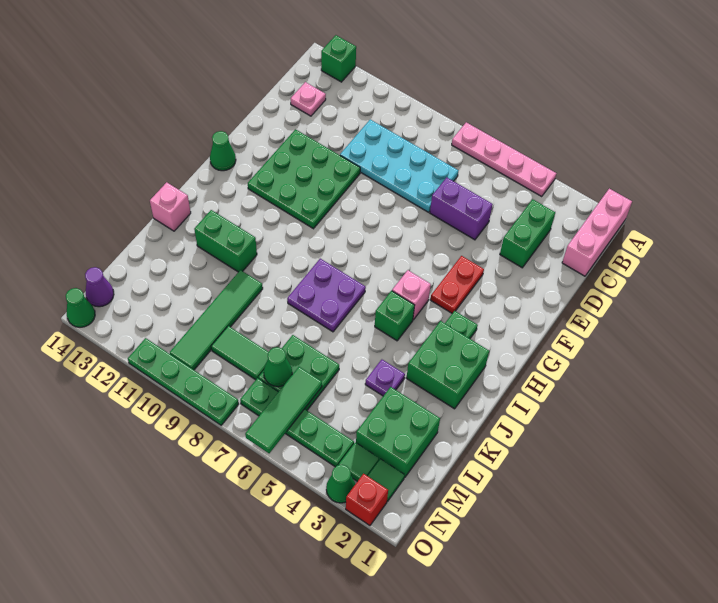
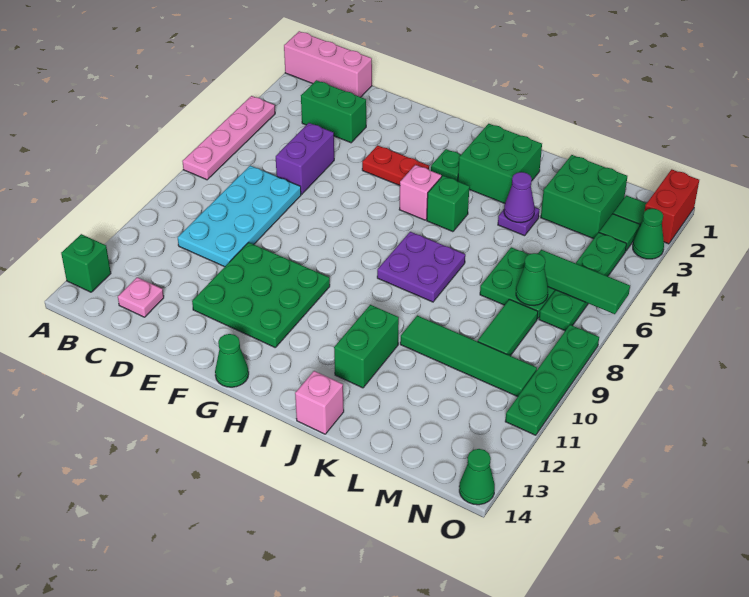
purple 1x1 cone [85,267,114,307] -> purple 1x1 cone moved to [504,172,535,222]
red 1x1 brick [346,474,388,526] -> red 1x2 brick [644,169,699,244]

